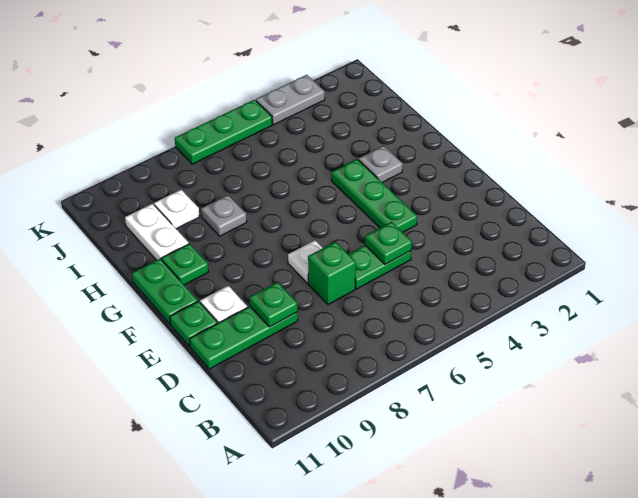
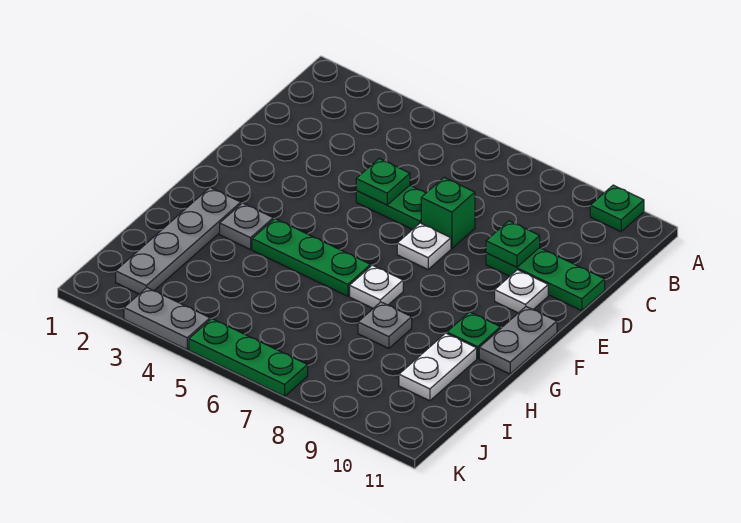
green 1x3 plate [331,159,417,232] -> green 1x3 plate turned to [252,219,371,296]
green 1x1 plate [170,301,218,346] -> green 1x1 plate moved to [590,185,644,232]
green 1x2 plate [132,259,198,324] -> grey 1x2 plate [479,307,557,374]
none -> grey 1x4 plate [116,188,241,294]
white 1x1 plate [154,190,199,229] -> white 1x1 plate moved to [350,265,403,308]

